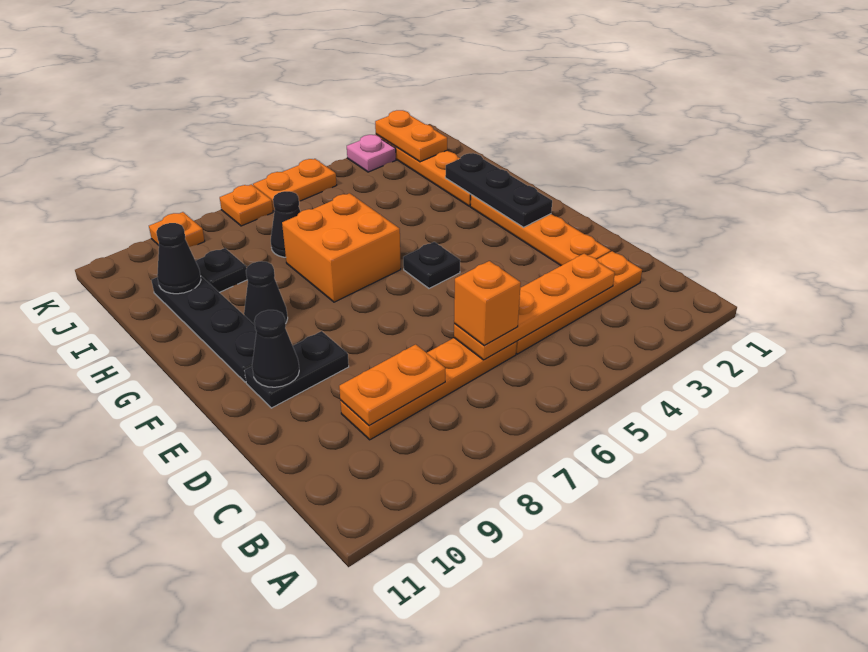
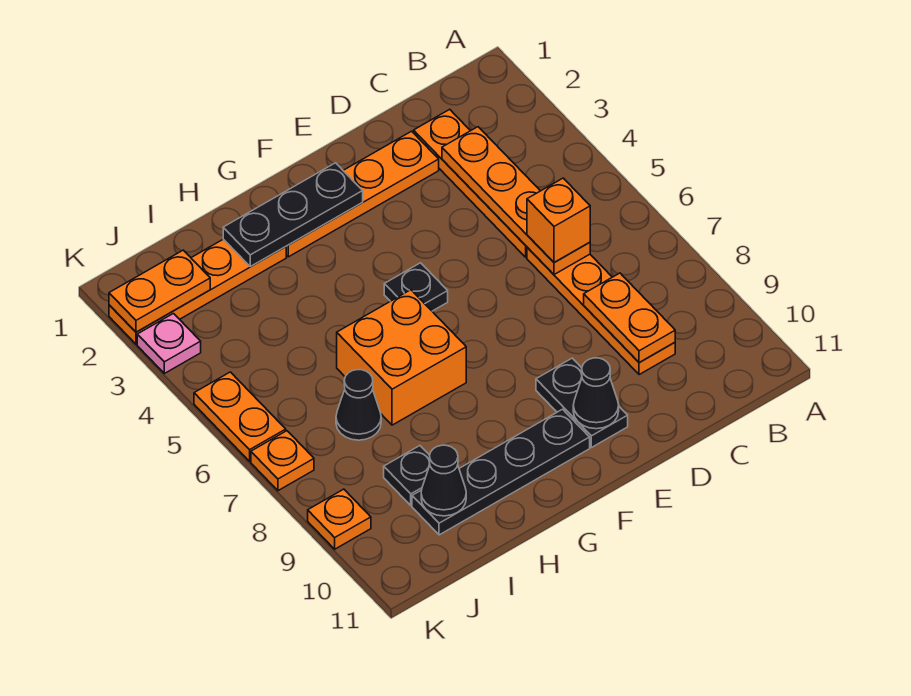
black 1x1 cone [244,261,288,325] -> none

